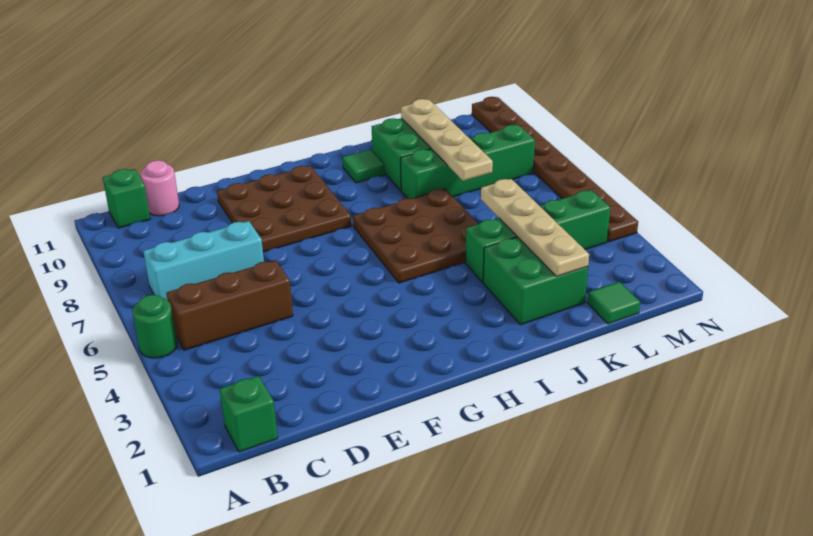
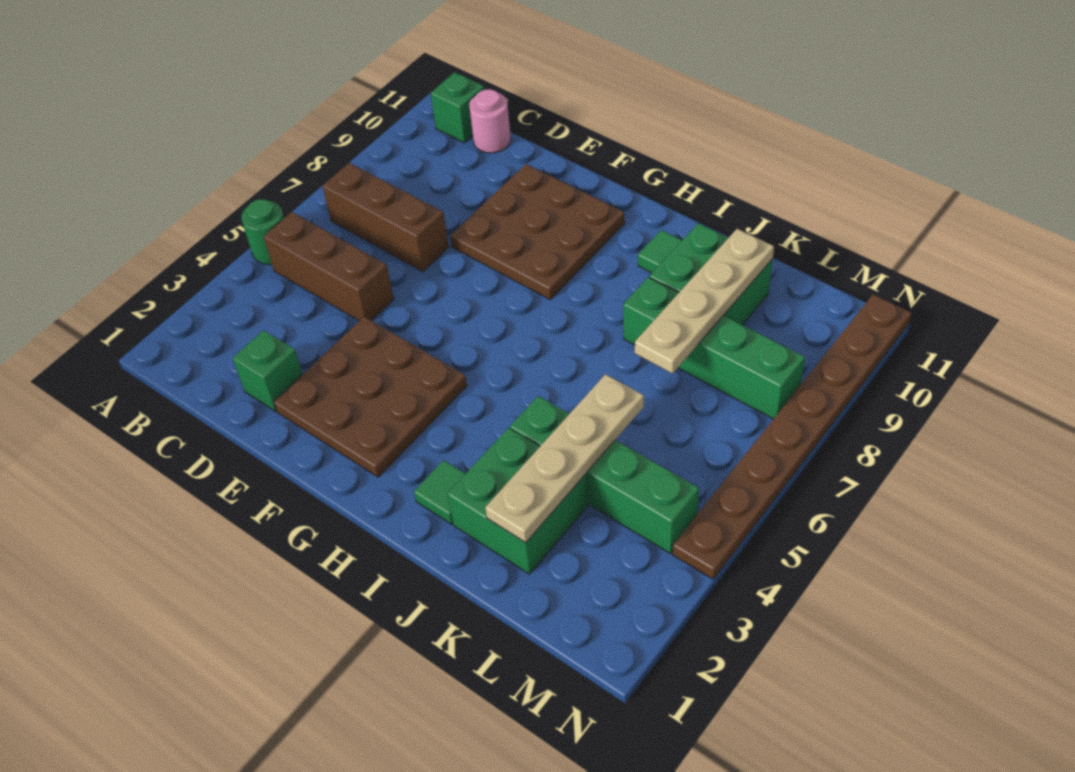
green 1x1 brick [220,376,278,452] -> green 1x1 brick moved to [233,330,303,411]
cyan 1x3 brick [143,221,264,300] -> brown 1x3 brick [322,163,449,272]
brown 3x3 plate [353,189,478,283] -> brown 3x3 plate moved to [274,316,467,477]
green 1x1 tile [588,282,640,324] -> green 1x1 tile moved to [414,460,465,524]

